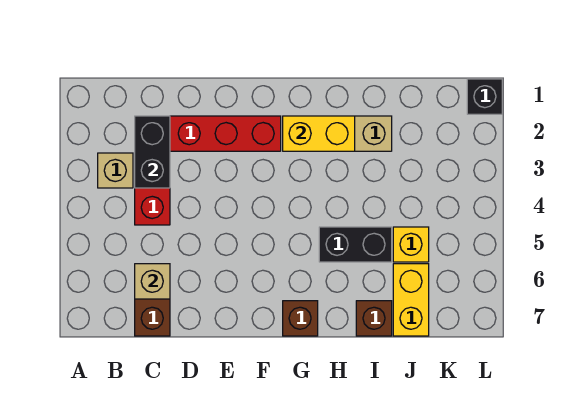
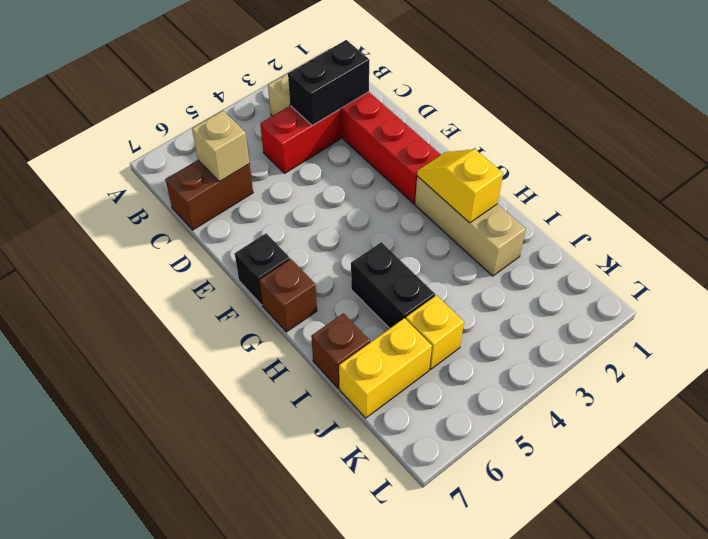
yellow 1x2 brick [283,116,355,151] -> yellow 1x2 slope [417,149,503,223]
black 1x1 brick [467,79,502,114] -> black 1x1 brick moved to [235,233,290,305]

